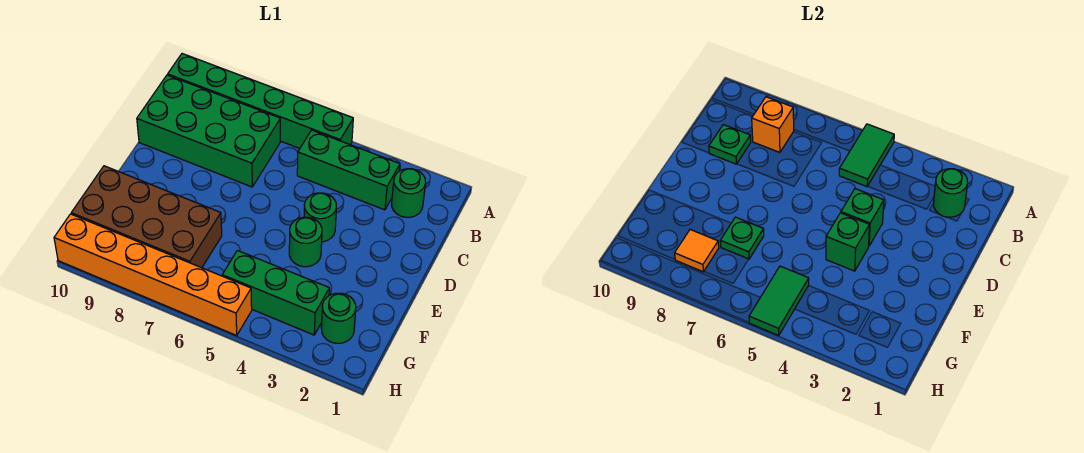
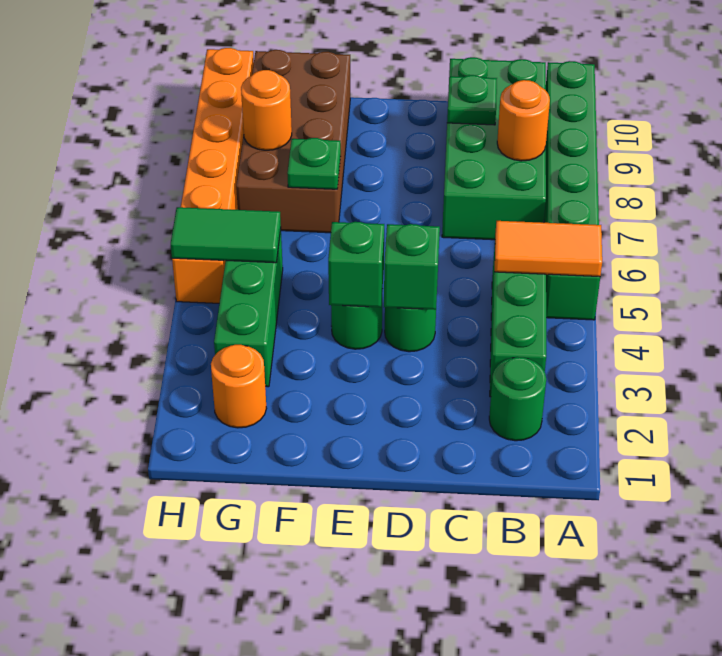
green 1x2 tile [839,124,894,187] -> orange 1x2 tile [495,221,602,277]
green 1x1 round brick [934,169,968,217] -> none
orange 1x1 brick [752,97,794,152] -> orange 1x1 round brick [497,80,550,161]
green 1x1 round brick [321,293,356,343] -> orange 1x1 round brick [211,345,266,428]
orange 1x1 tile [675,230,719,272] -> orange 1x1 round brick [241,70,292,150]

